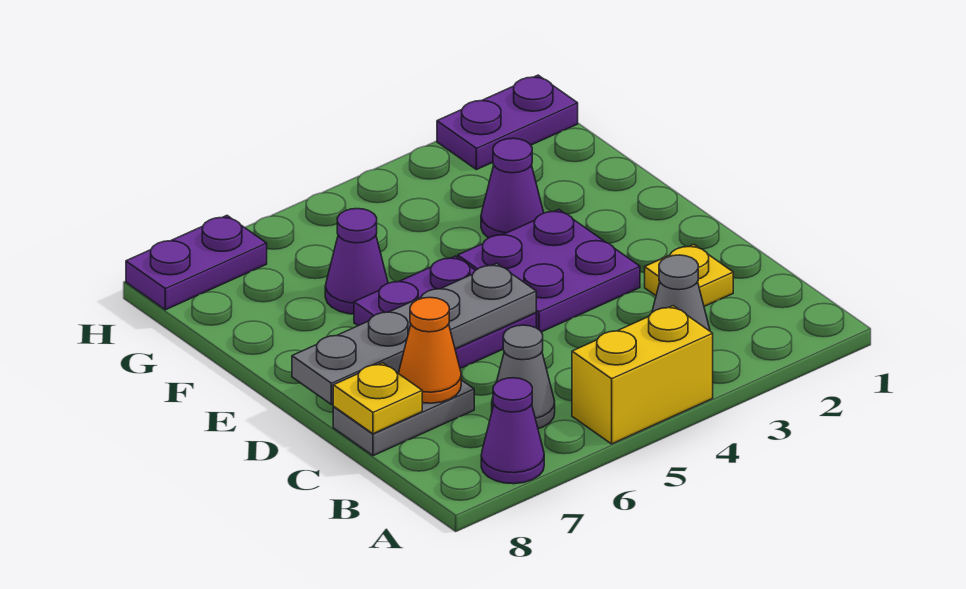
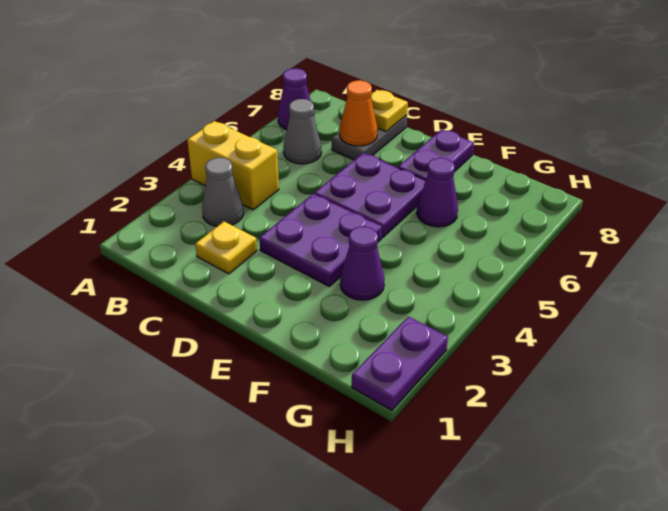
yellow 1x2 brick [572,306,713,444] -> yellow 1x2 brick turned to [187,121,279,210]
grey 1x4 plate [292,263,536,405] -> none
purple 1x2 plate [126,216,267,310] -> purple 1x2 plate moved to [398,129,474,180]

